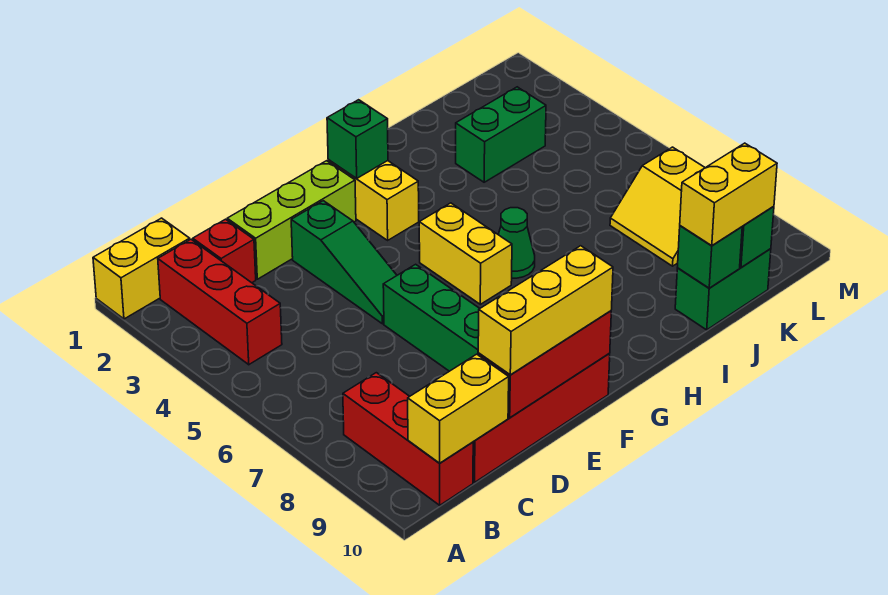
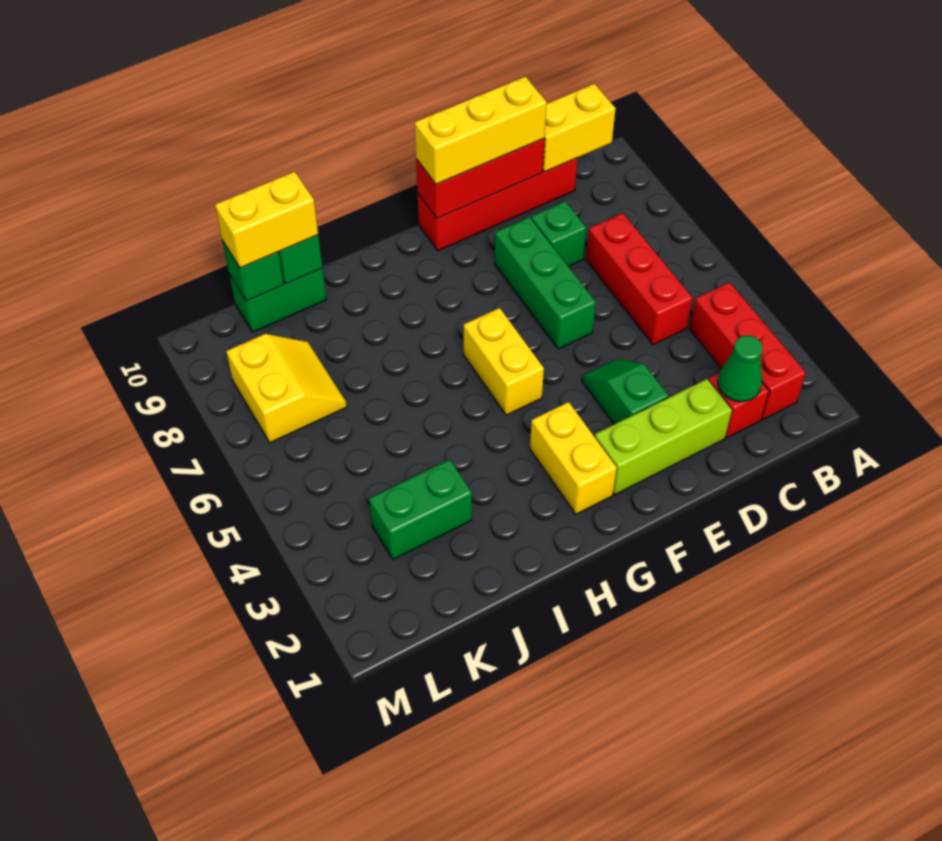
yellow 1x2 brick [93,218,190,319] -> none
red 1x3 brick [343,373,473,505] -> red 1x3 brick moved to [586,213,692,345]
green 1x3 slope [291,201,397,324] -> green 1x2 slope [582,359,668,424]
green 1x1 brick [327,100,388,179] -> green 1x1 brick moved to [531,202,586,266]
green 1x1 cone [498,208,535,278] -> green 1x1 cone moved to [718,335,763,402]

